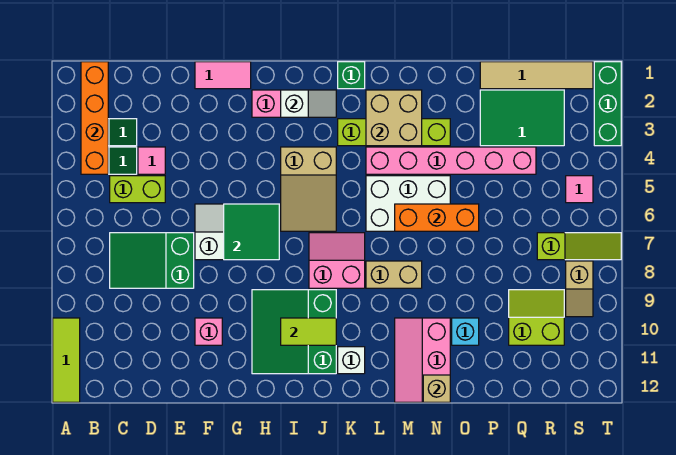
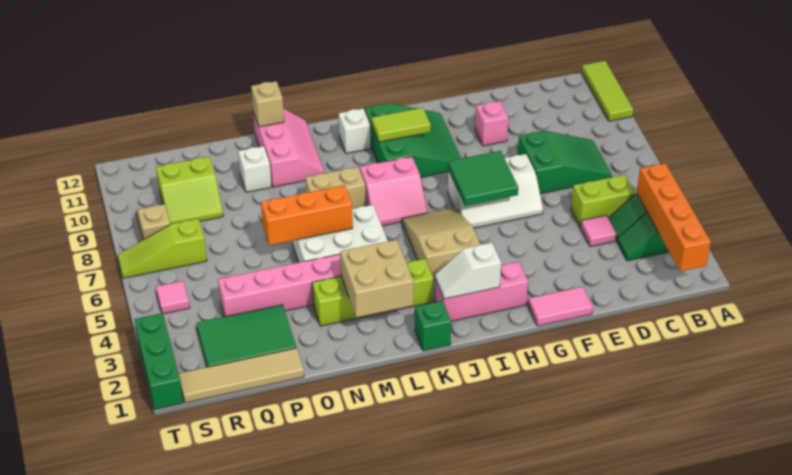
cyan 1x1 brick [452,318,479,345] -> white 1x1 brick [238,146,272,192]

